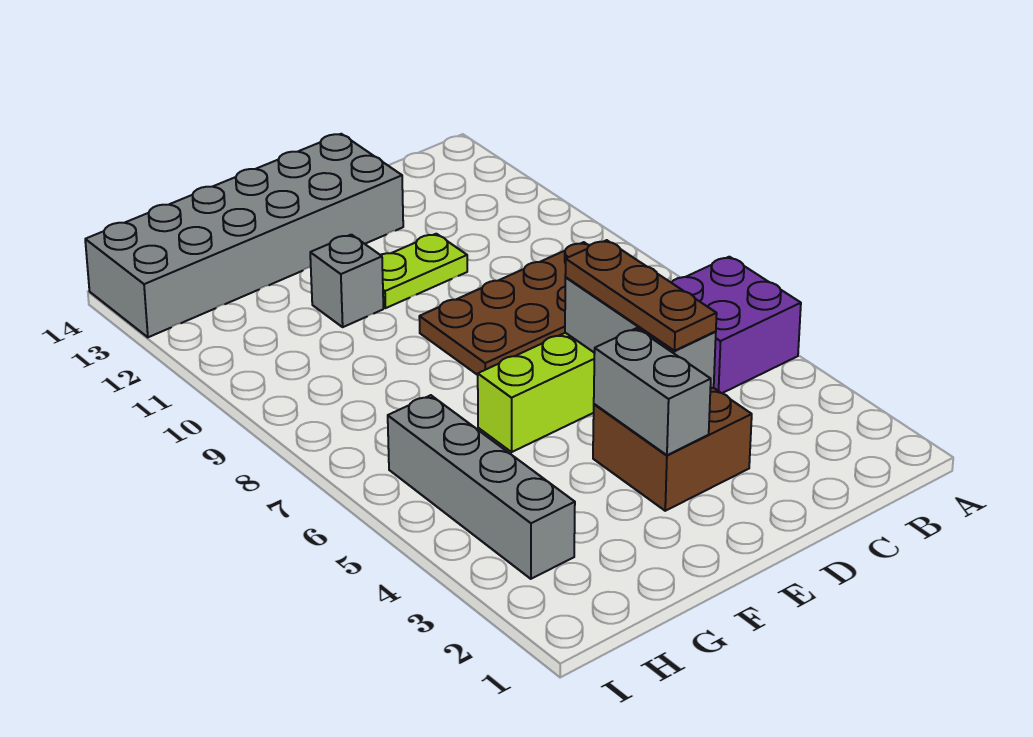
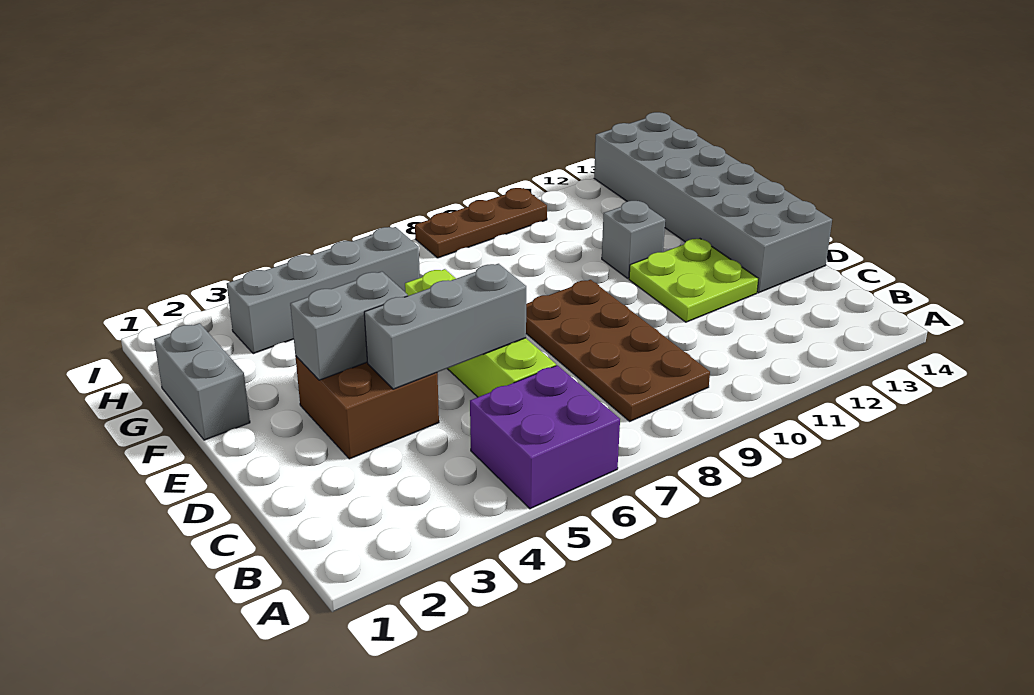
brown 1x3 plate [565,240,717,351] -> brown 1x3 plate moved to [415,188,547,258]
lime 1x2 plate [381,234,467,308] -> lime 2x2 plate [629,239,758,322]
none -> grey 1x2 brick [154,323,250,440]

